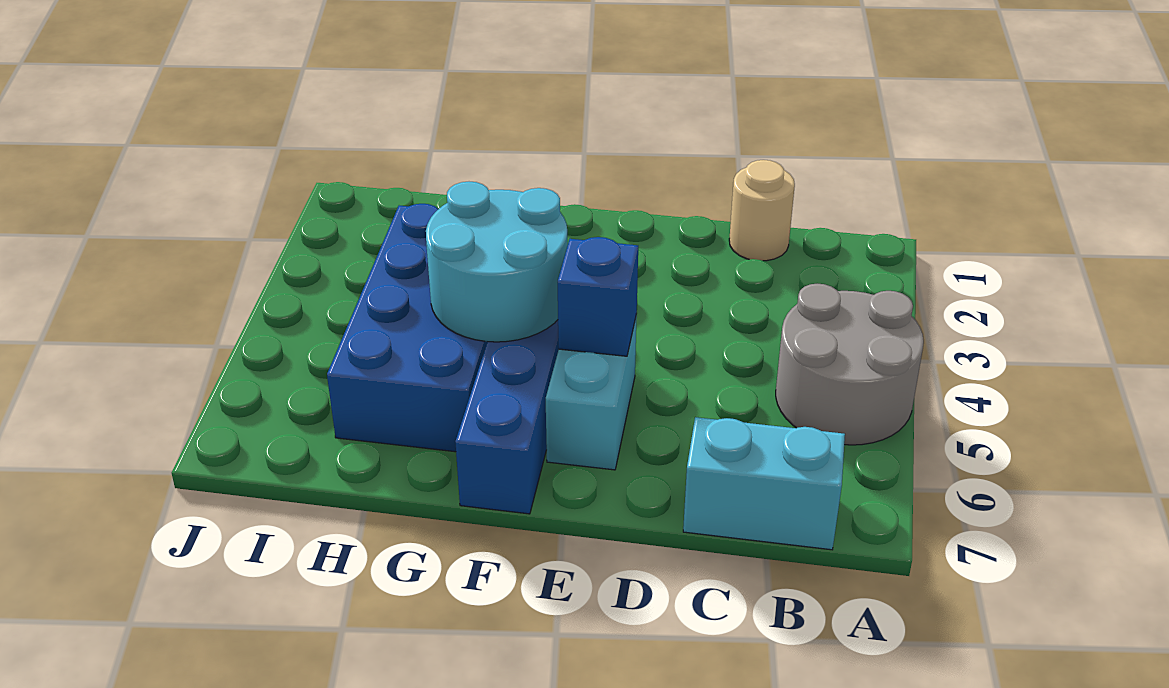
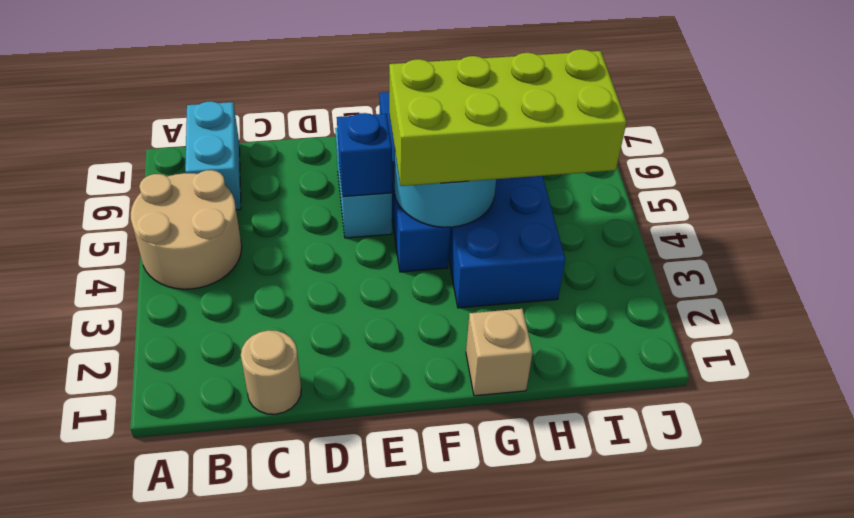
grey 2x2 round brick [776,284,924,445] -> tan 2x2 round brick [131,170,242,289]
cyan 1x2 brick [683,417,845,550] -> cyan 1x2 brick turned to [185,101,241,210]
none -> lime 2x4 brick [389,49,627,186]
none -> tan 1x1 brick [466,309,533,396]

